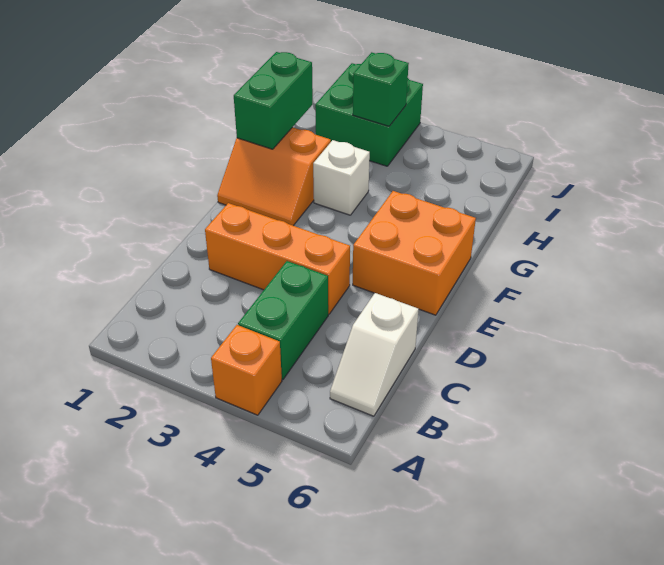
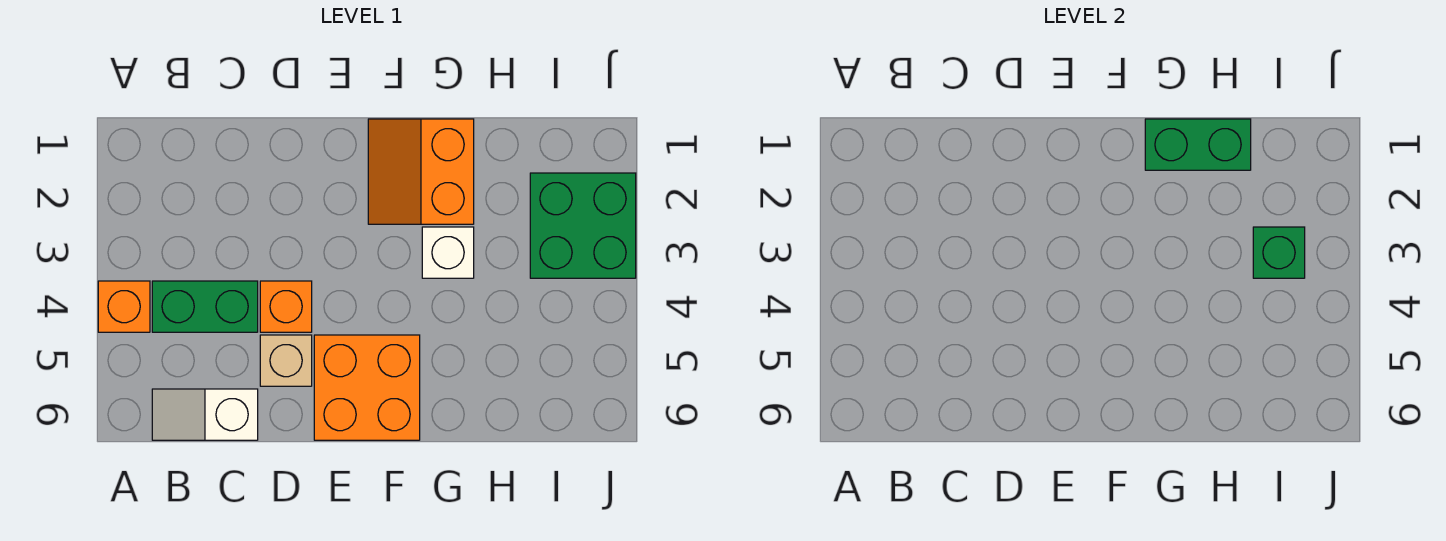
orange 1x3 brick [205,203,350,314] -> orange 1x1 brick [260,281,312,332]
none -> tan 1x1 brick [260,335,312,386]

